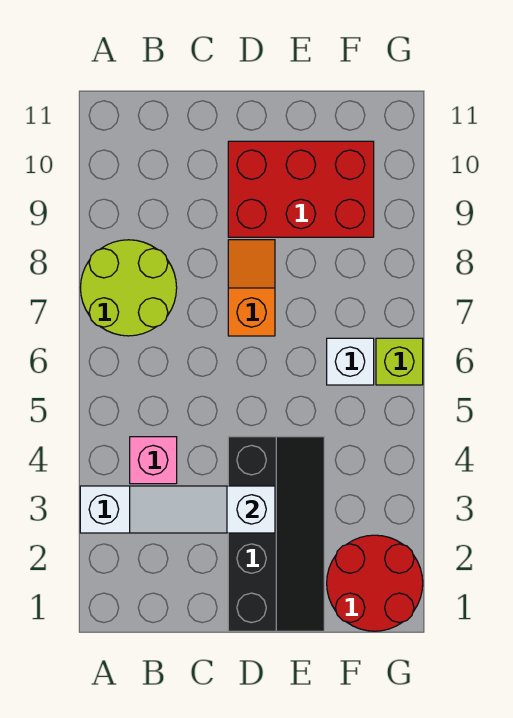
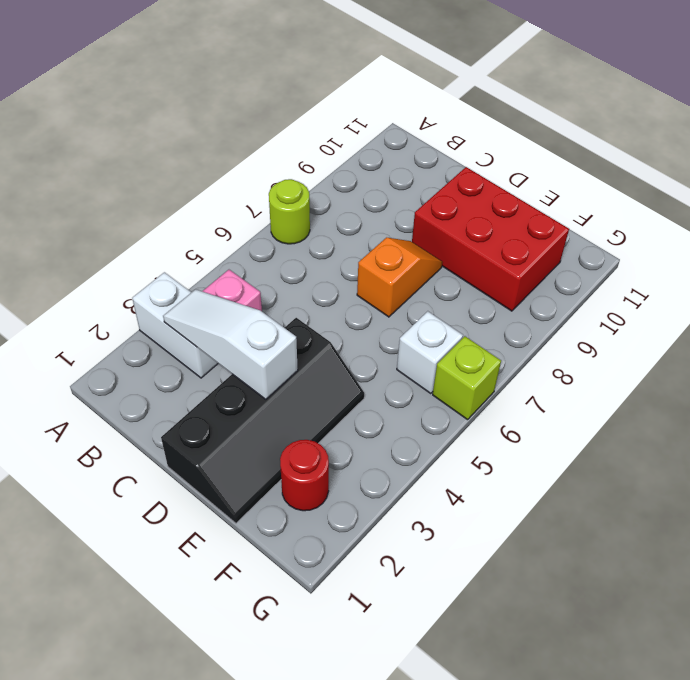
lime 2x2 round brick [81,240,177,336] -> lime 1x1 round brick [269,179,310,244]
red 2x2 round brick [327,535,423,631] -> red 1x1 round brick [280,440,329,511]

